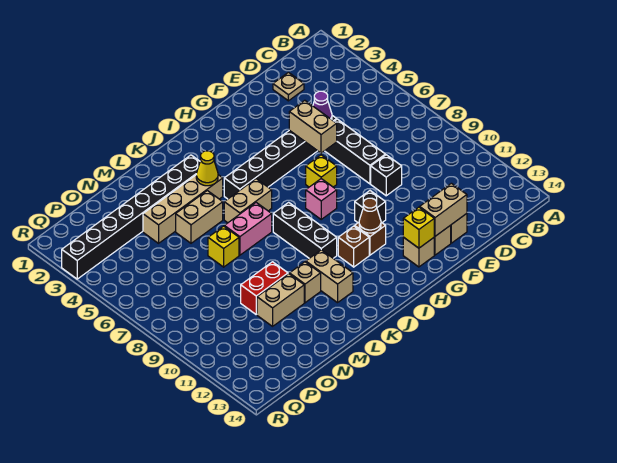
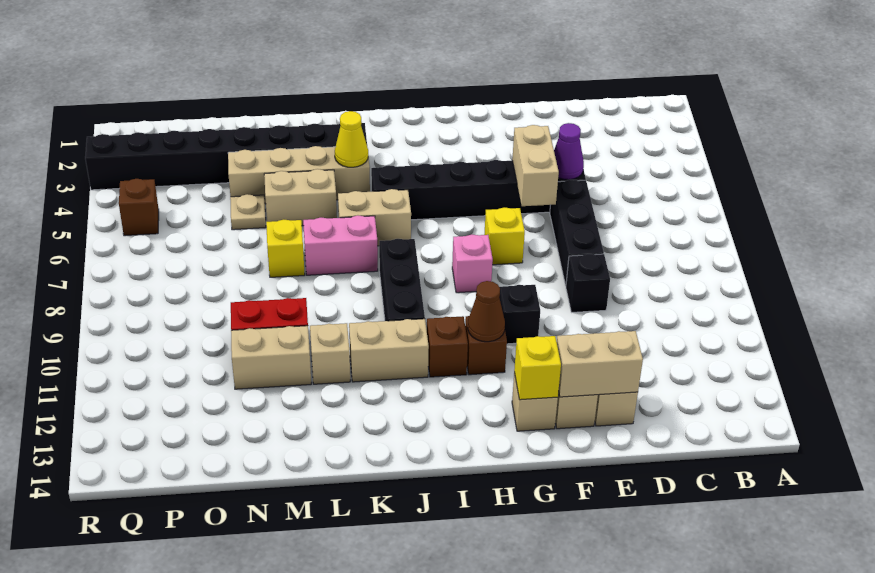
tan 1x1 plate [273,72,304,101] -> tan 1x1 plate moved to [230,194,266,230]
tan 1x2 brick [306,250,353,303] -> tan 1x2 brick turned to [349,319,429,382]
none -> brown 1x1 brick [119,179,159,236]

